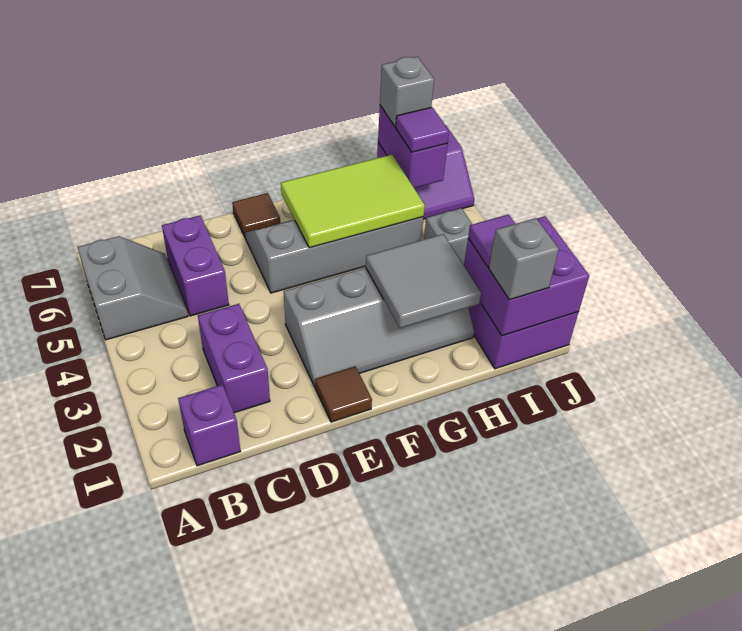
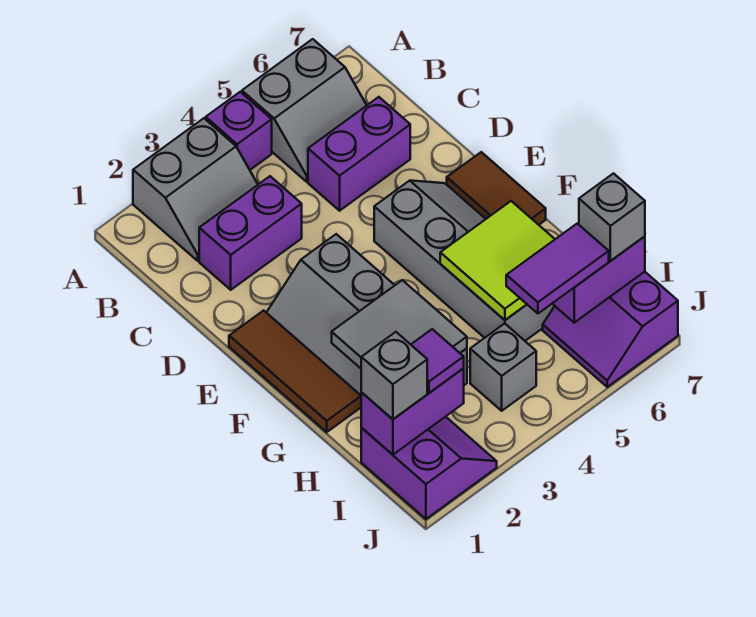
none -> grey 2x2 slope [133,118,258,261]
purple 1x1 brick [178,385,241,466] -> purple 1x1 brick moved to [206,92,272,170]
brown 1x1 tile [315,366,372,422] -> brown 1x3 tile [229,310,361,432]
brown 1x1 tile [232,193,280,237] -> brown 1x2 tile [447,152,546,225]
lime 2x3 tile [281,155,425,248] -> lime 2x2 tile [440,201,555,320]
purple 2x2 brick [464,216,589,336] -> purple 1x2 brick [361,368,464,455]
purple 1x1 tile [396,107,449,152] -> purple 1x2 tile [506,224,609,313]

